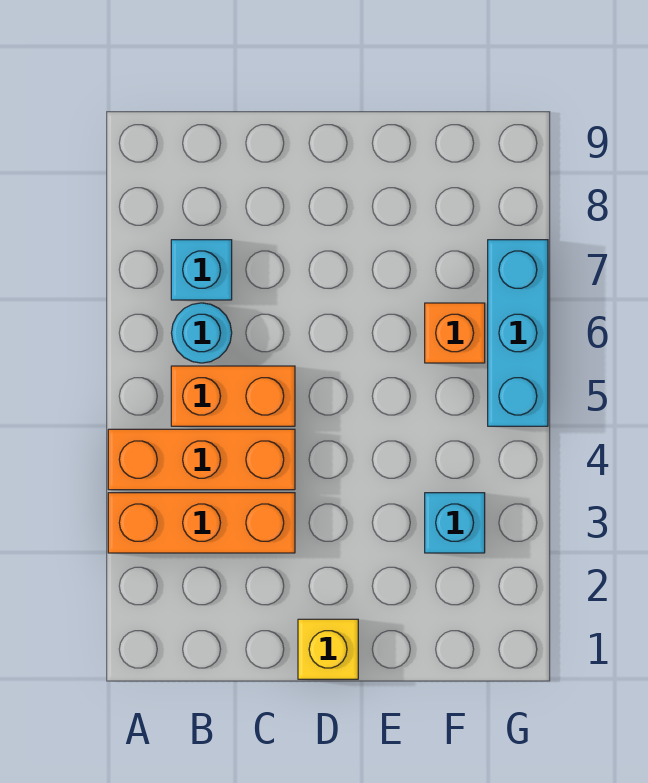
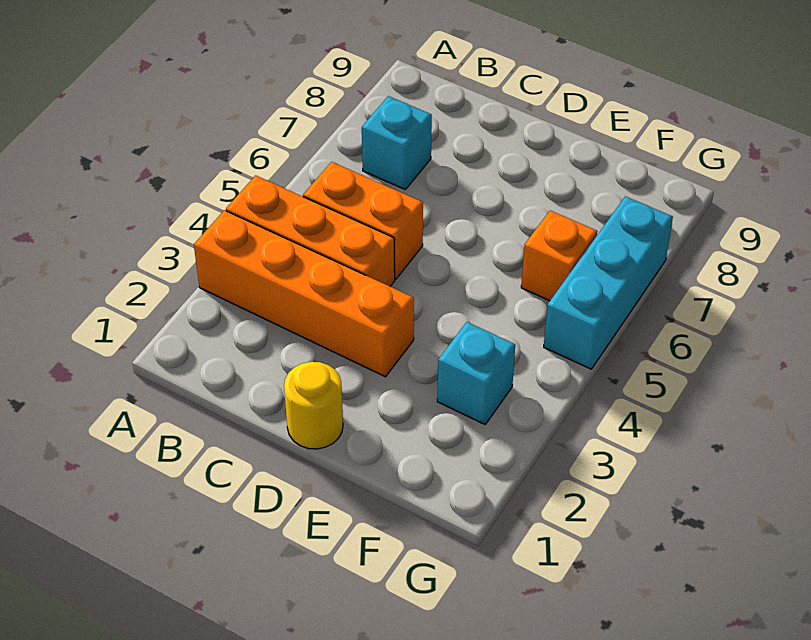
orange 1x3 brick [108,493,295,553] -> orange 1x4 brick [194,210,414,377]
cyan 1x1 round brick [172,303,232,363] -> none
yellow 1x1 brick [298,619,358,679] -> yellow 1x1 round brick [284,362,343,449]

